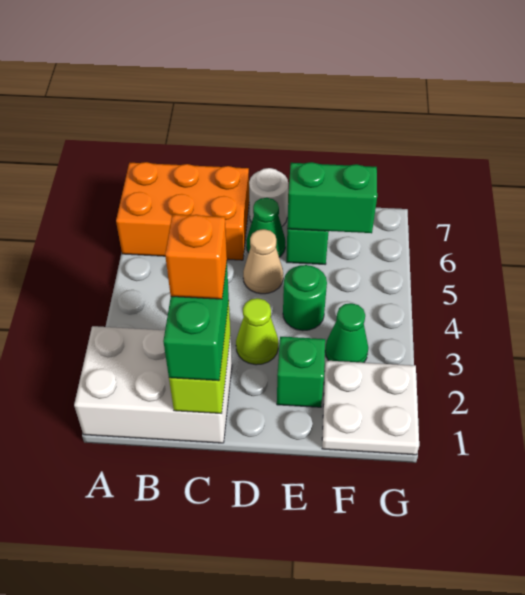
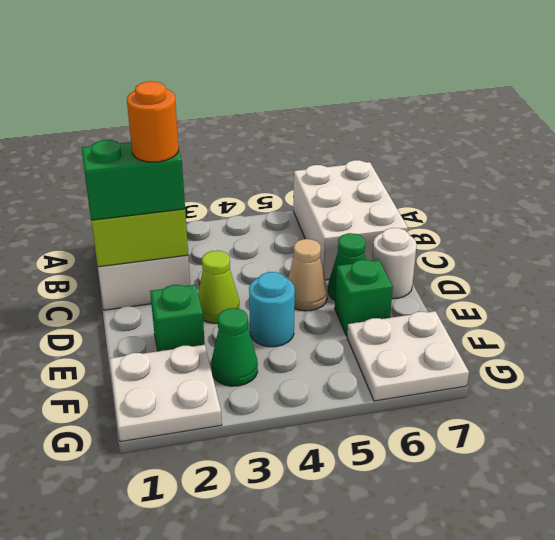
orange 2x3 brick [116,162,249,260] -> white 2x3 brick [293,160,408,280]
orange 1x1 brick [165,214,227,299] -> orange 1x1 round brick [127,81,179,162]
green 1x1 round brick [283,265,327,331] -> cyan 1x1 round brick [249,272,295,347]
green 1x2 brick [287,162,377,233] -> none
none -> white 2x2 plate [347,311,469,401]

